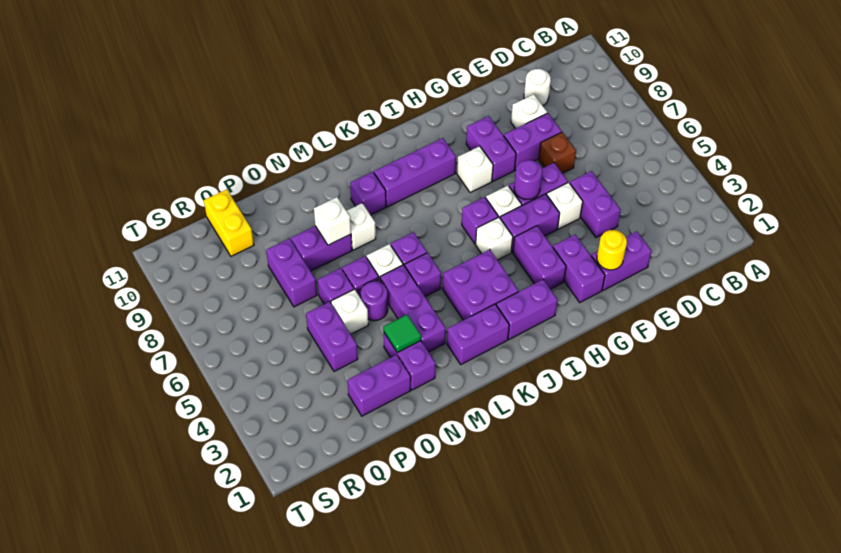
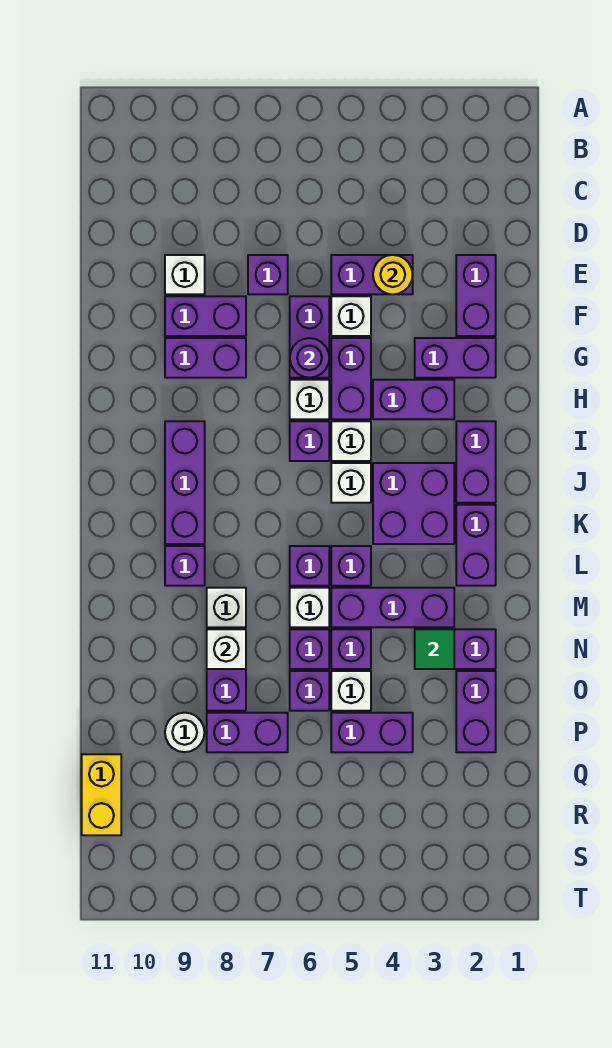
white 1x1 round brick [524,69,551,106] -> white 1x1 round brick moved to [165,713,204,752]
brown 1x1 brick [539,132,576,173] -> purple 1x1 brick [248,255,288,294]
purple 1x2 brick [504,113,562,170] -> purple 1x2 brick turned to [165,296,246,336]
yellow 1x1 round brick [597,230,627,270] -> yellow 1x1 round brick moved to [373,255,413,294]
white 1x1 brick [457,146,493,193] -> white 1x1 brick moved to [331,463,371,503]
purple 1x1 round brick [361,281,388,321] -> purple 1x1 brick [331,629,371,669]
yellow 1x2 brick [204,189,254,256] -> yellow 1x2 brick turned to [82,754,121,835]

